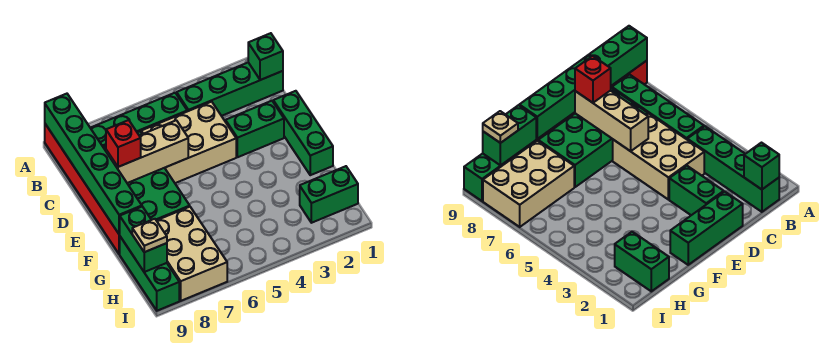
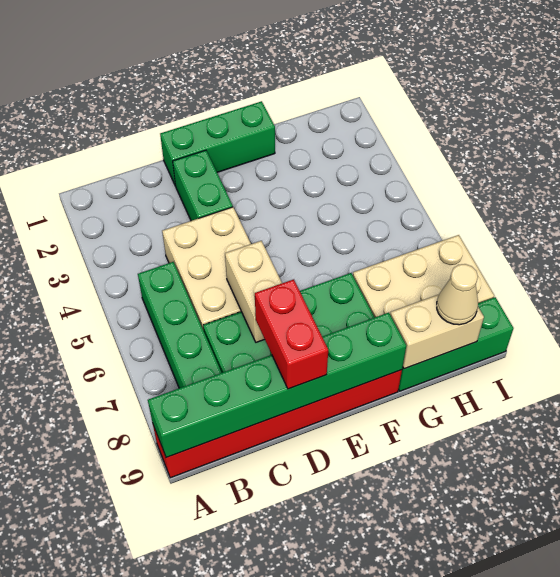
green 1x4 brick [177,63,283,116] -> none
green 1x1 brick [248,33,283,80] -> none
tan 1x3 brick [106,120,188,183] -> tan 1x2 brick [225,241,282,342]
red 1x1 brick [106,120,141,167] -> red 1x2 brick [255,279,328,389]
green 1x2 brick [119,207,167,272] -> tan 1x2 brick [390,294,484,369]
green 1x2 brick [300,166,358,223] -> none
tan 1x1 plate [132,219,167,252] -> tan 1x1 cone [437,264,478,325]

